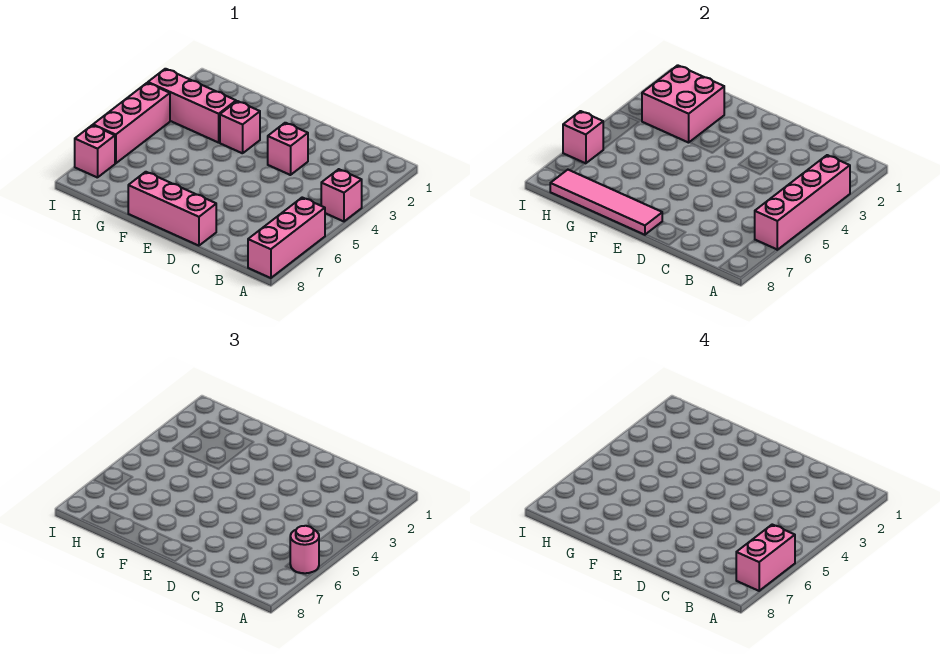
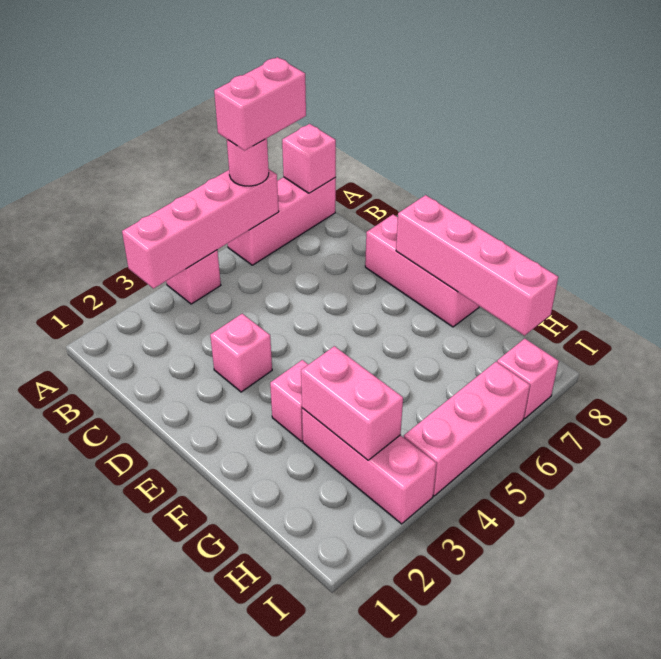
pink 1x4 tile [550,170,662,235] -> pink 1x4 brick [396,195,558,336]
pink 2x2 brick [642,65,725,143] -> pink 1x2 brick [301,346,403,460]
pink 1x1 brick [563,111,603,163] -> pink 1x1 brick moved to [282,124,336,193]

